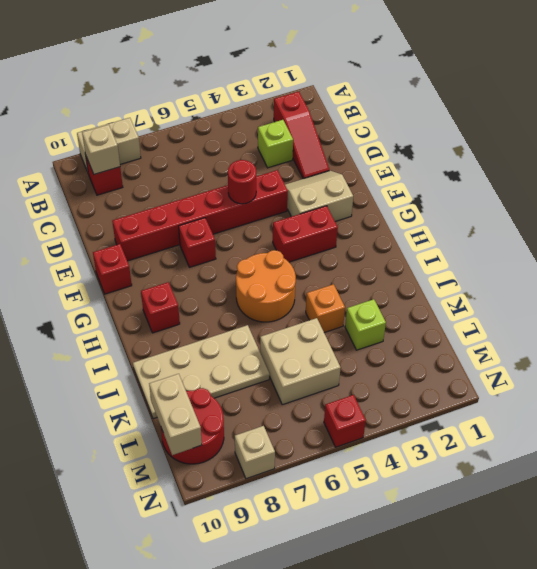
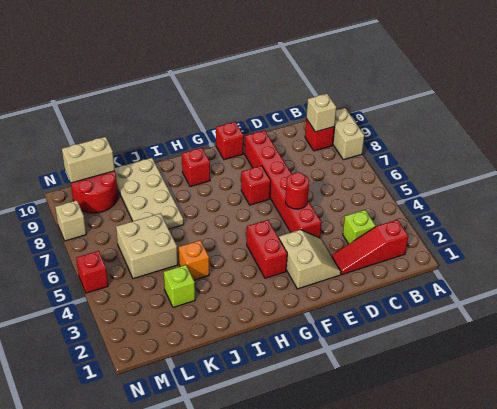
orange 2x2 round brick [236,250,296,322] -> none

